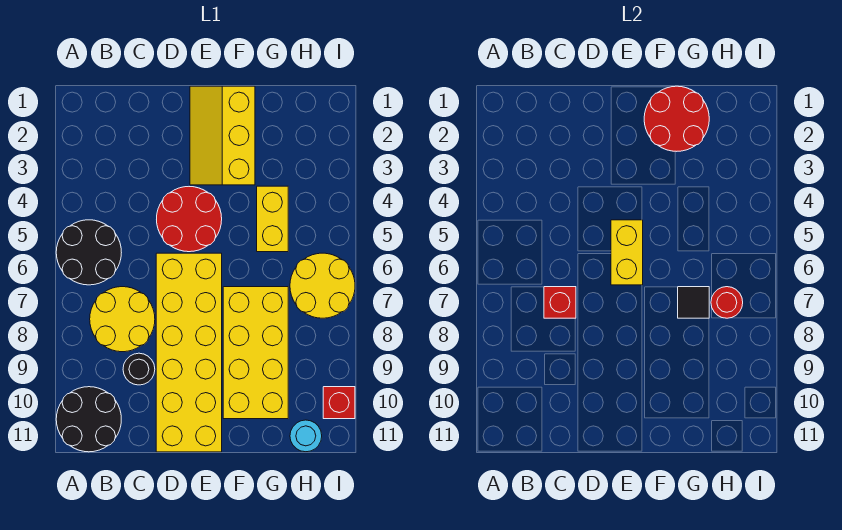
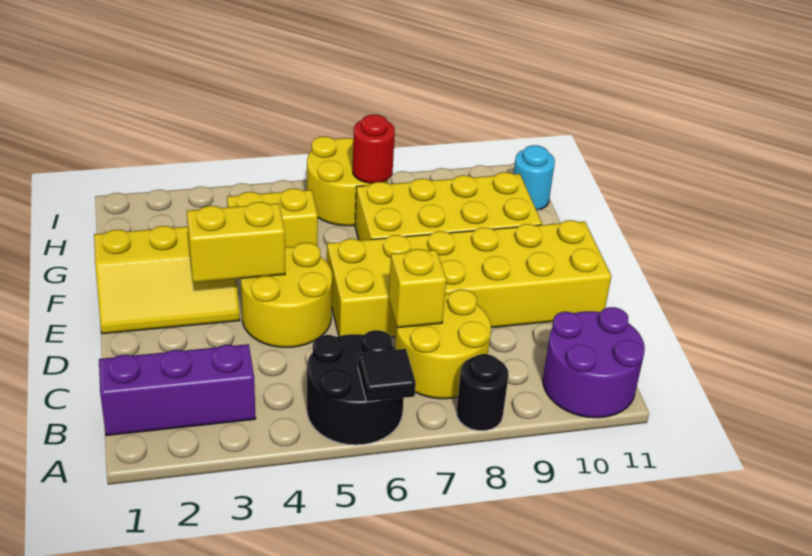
black 2x2 round brick [56,387,121,452] -> purple 2x2 round brick [543,307,645,418]
none -> purple 1x3 brick [99,344,256,436]
red 1x1 brick [544,287,576,318] -> yellow 1x1 brick [389,249,446,328]
black 1x1 round brick [123,353,155,385] -> black 1x1 round brick moved to [457,354,509,431]
red 2x2 round brick [157,187,222,252] -> yellow 2x2 round brick [241,243,332,347]
yellow 1x2 brick [611,220,643,285] -> yellow 1x2 brick moved to [187,202,285,283]
red 2x2 round brick [644,86,709,151] -> none
black 1x1 tile [678,287,709,318] -> black 1x1 tile moved to [358,349,416,402]
red 1x1 brick [323,387,355,419] -> none

